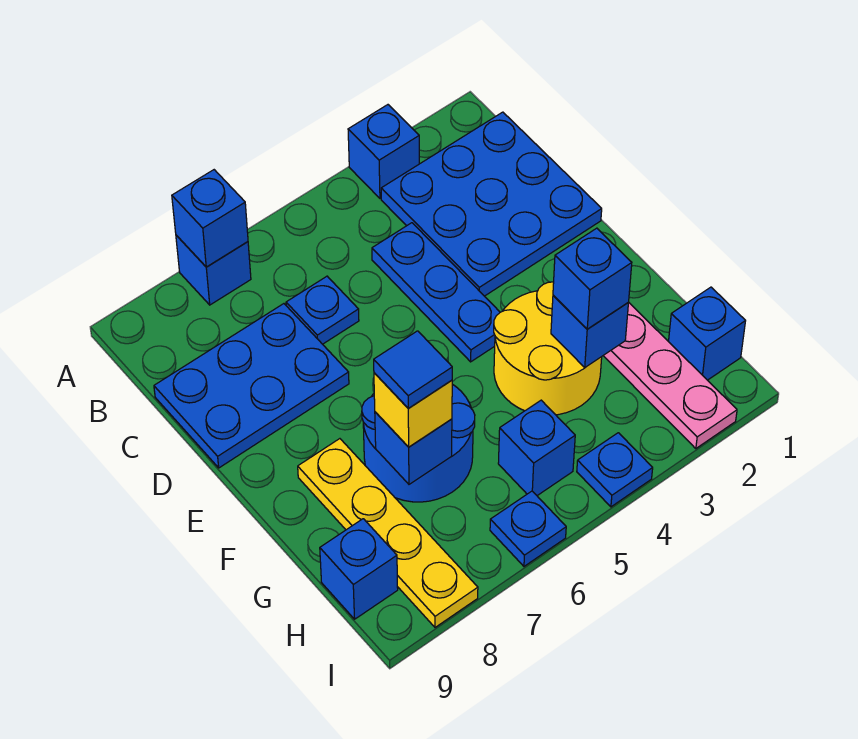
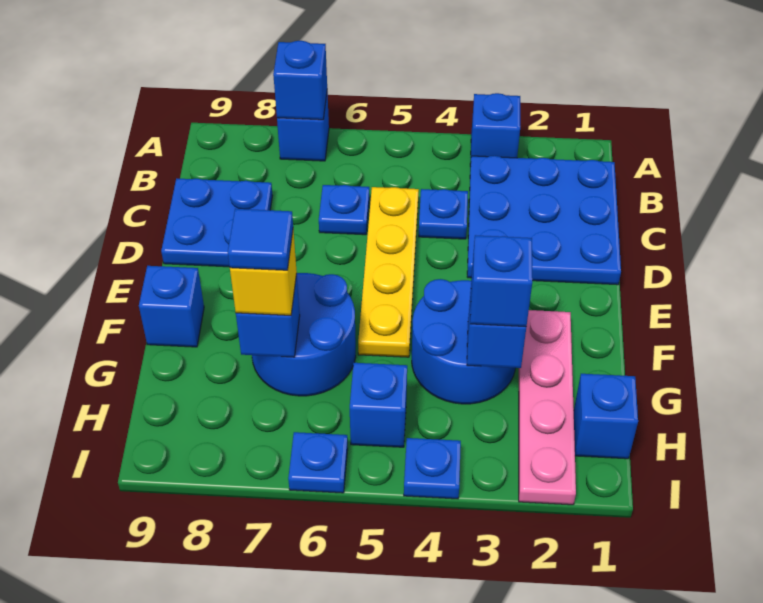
blue 1x3 plate [372,223,500,362] -> blue 1x1 plate [419,189,468,239]
blue 2x3 plate [154,304,349,468] -> blue 2x2 plate [161,178,273,267]
yellow 2x2 round brick [494,282,602,415] -> blue 2x2 round brick [412,279,515,404]
yellow 1x4 plate [298,439,478,627] -> yellow 1x4 plate moved to [358,187,419,357]
blue 1x1 brick [320,519,398,619] -> blue 1x1 brick moved to [139,266,204,347]

